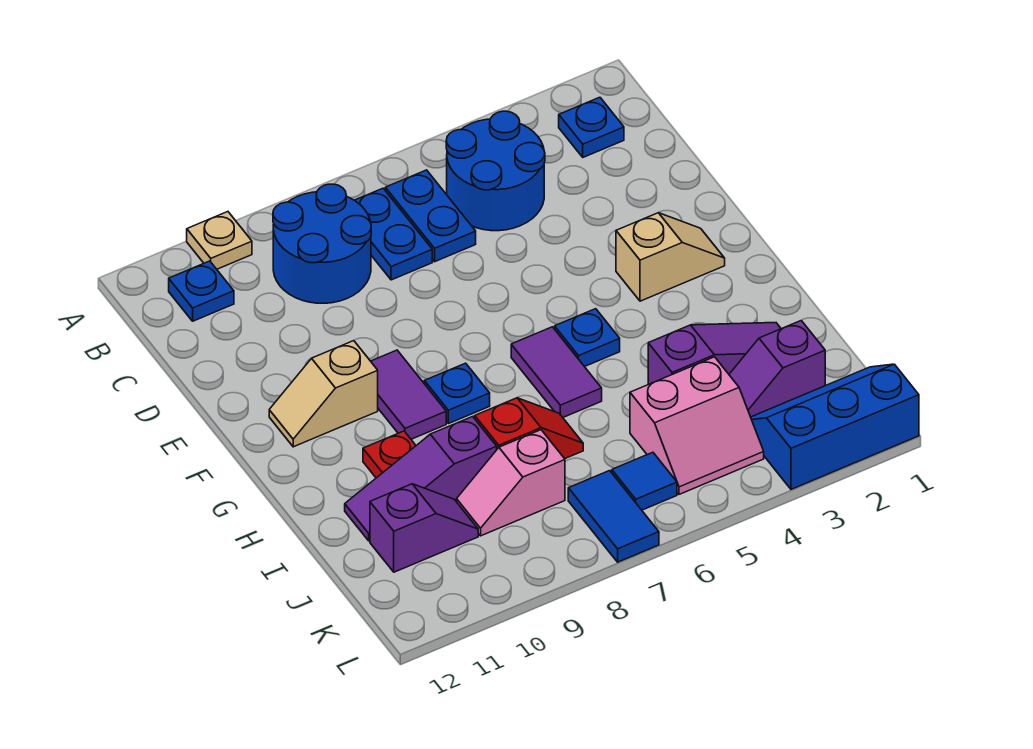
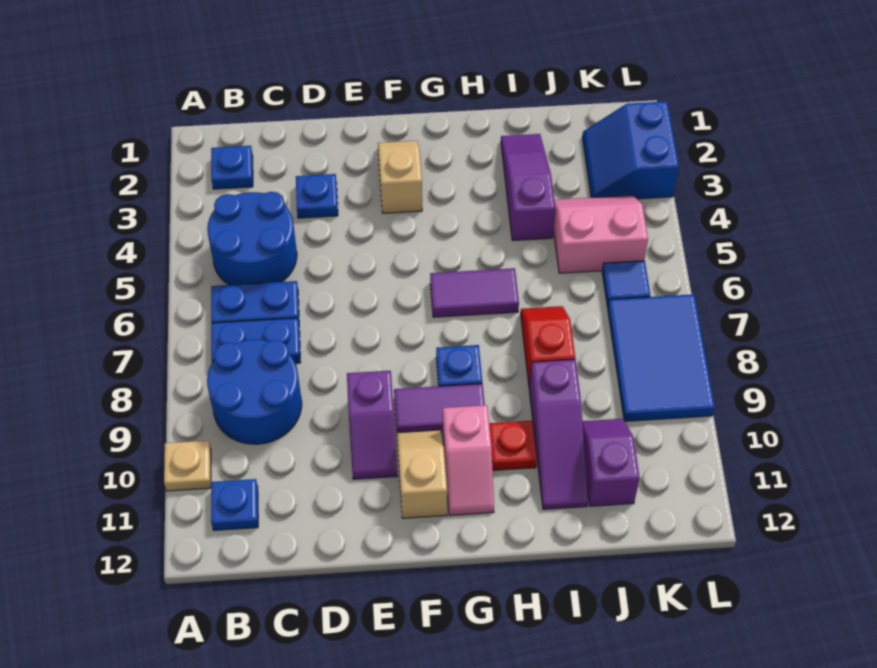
tan 1x2 slope [269,341,378,447] -> tan 1x2 slope turned to [397,430,447,518]
blue 1x1 plate [555,309,620,367] -> blue 1x1 plate moved to [296,174,338,218]
purple 1x2 slope [729,321,825,417] -> purple 1x2 slope moved to [347,371,397,479]
pink 2x2 slope [630,357,764,494] -> pink 2x2 slope turned to [553,195,648,273]
pink 1x2 slope [457,430,565,536] -> pink 1x2 slope moved to [443,405,494,515]
blue 2x3 slope [751,364,919,489] -> blue 2x2 slope [582,101,679,199]
blue 1x2 tile [568,471,659,562] -> blue 2x3 tile [608,294,715,421]

